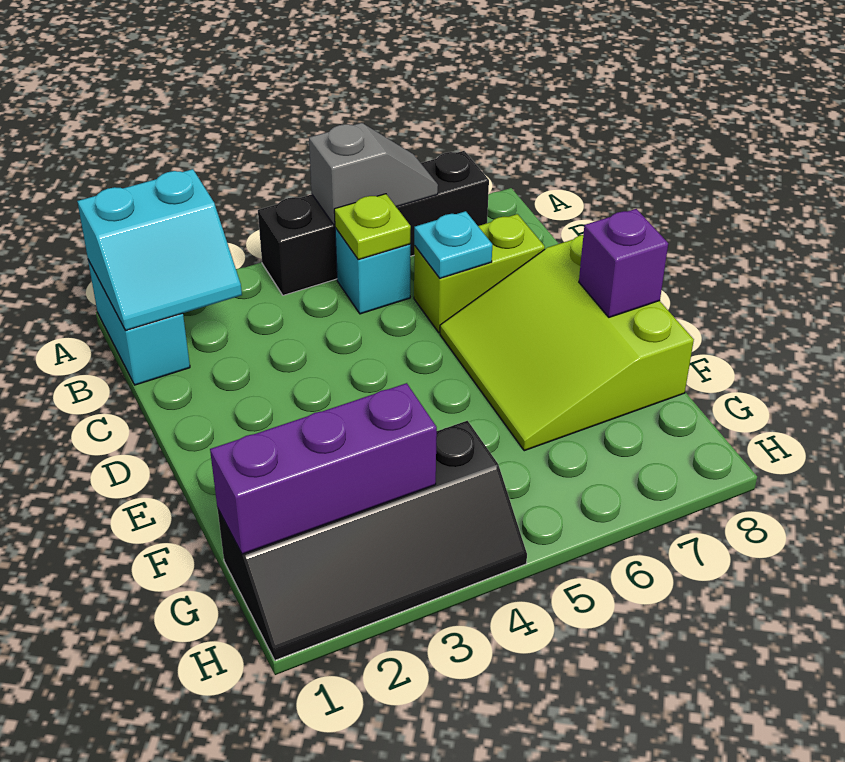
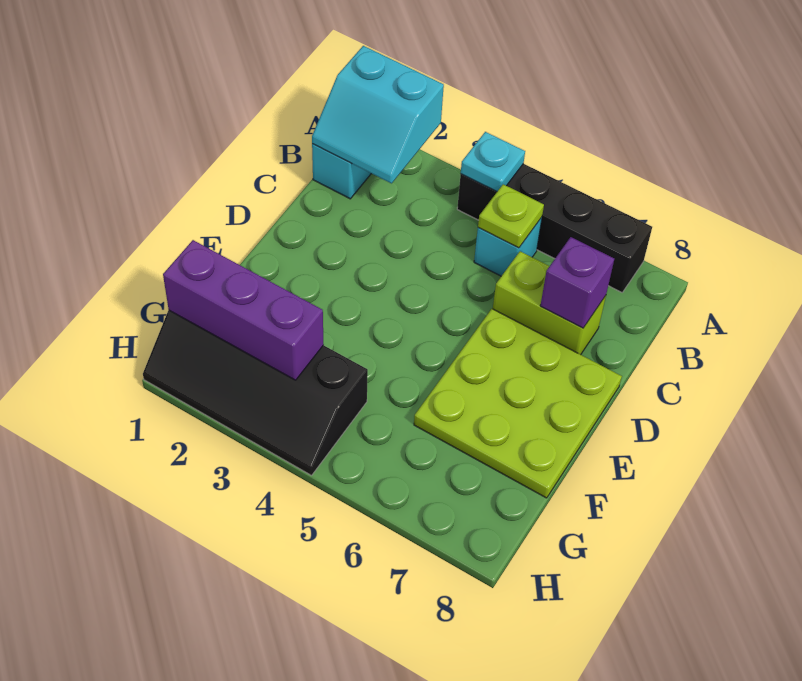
grey 1x2 slope [309,123,438,225] -> none
cyan 1x1 plate [414,211,492,278] -> cyan 1x1 plate moved to [461,132,525,191]
lime 3x3 slope [440,235,694,451] -> lime 3x3 plate [414,309,622,498]
purple 1x1 brick [579,209,668,317] -> purple 1x1 brick moved to [540,237,614,328]

